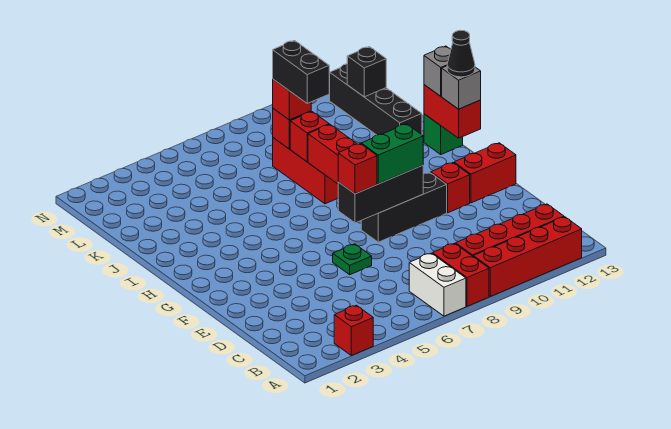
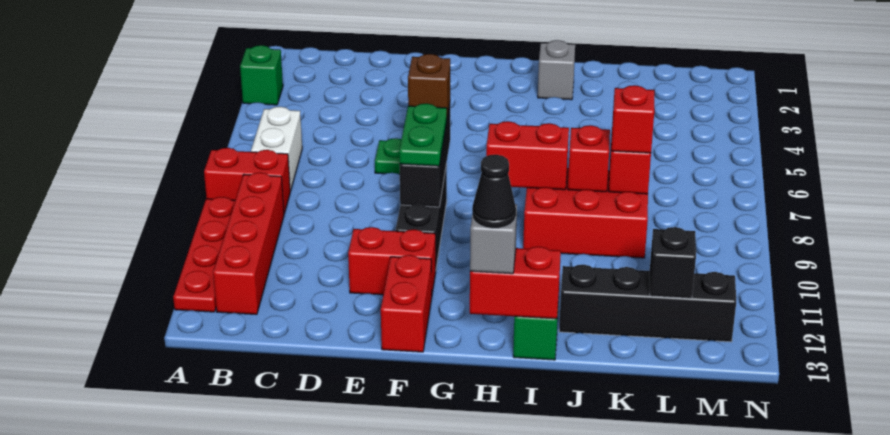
red 1x1 brick [334,305,373,355] -> green 1x1 brick [240,45,283,105]
white 1x2 brick [409,253,466,316] -> white 1x2 brick turned to [251,107,302,191]
red 1x4 brick [473,217,582,296] -> red 1x4 plate [173,197,235,312]
red 1x1 brick [338,144,377,194] -> brown 1x1 brick [408,54,450,117]
green 1x2 brick [361,124,423,184] -> green 1x2 plate [399,103,447,166]
red 1x1 brick [431,163,470,213] -> red 1x2 brick [348,227,436,295]
grey 1x1 brick [424,46,451,96] -> grey 1x1 brick moved to [538,40,575,100]
black 1x2 brick [273,41,329,103] -> none

